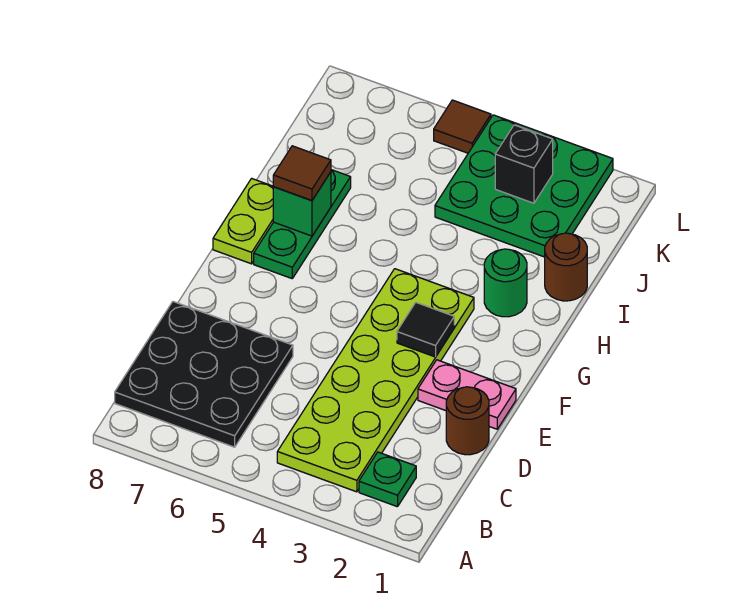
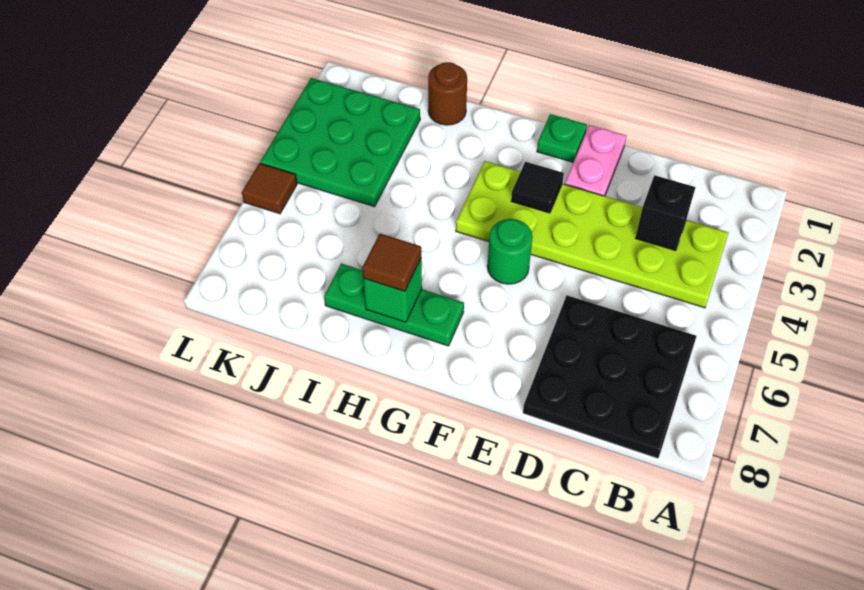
green 1x1 plate [359,452,416,507] -> green 1x1 plate moved to [537,114,587,162]
brown 1x1 round brick [446,387,489,455] -> none
lime 1x2 plate [213,178,273,264] -> none
green 1x1 round brick [484,249,527,317] -> green 1x1 round brick moved to [487,219,533,284]
black 1x1 brick [495,125,553,203] -> black 1x1 brick moved to [636,175,696,251]

